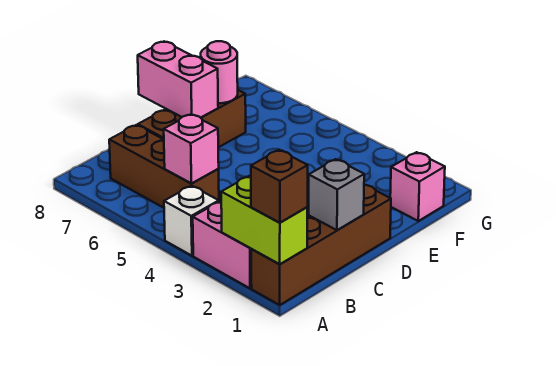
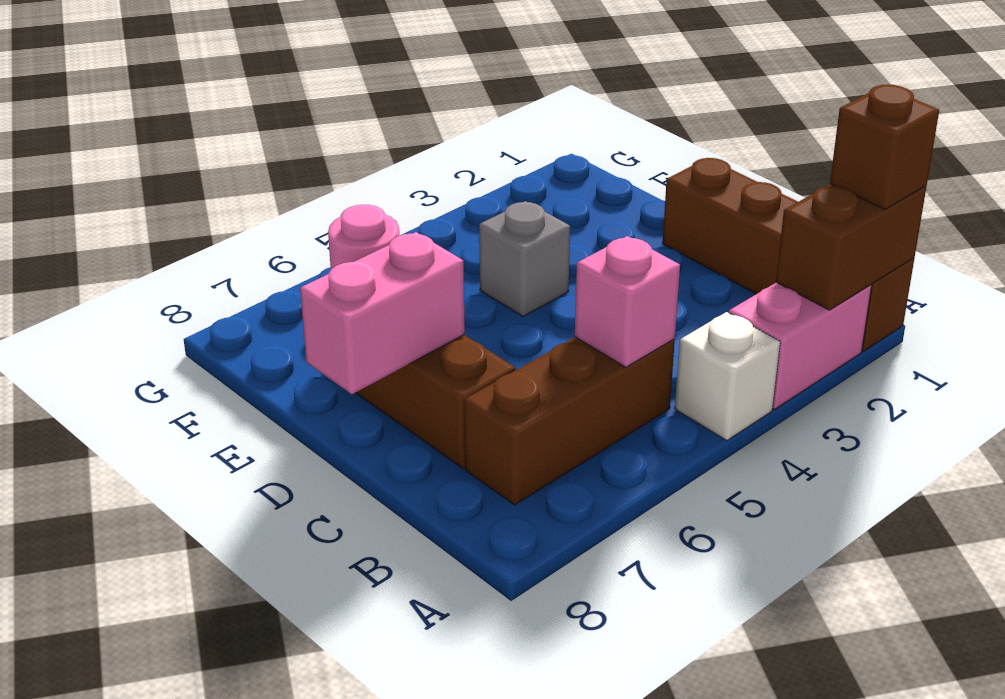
lime 1x2 brick [221,176,308,264] -> brown 1x2 brick [776,184,927,310]
grey 1x1 brick [309,159,364,230] -> grey 1x1 brick moved to [479,201,570,316]
pink 1x1 brick [390,152,445,221] -> none

